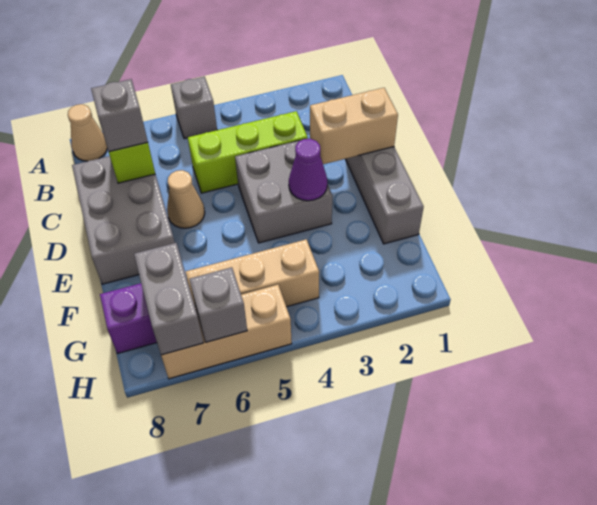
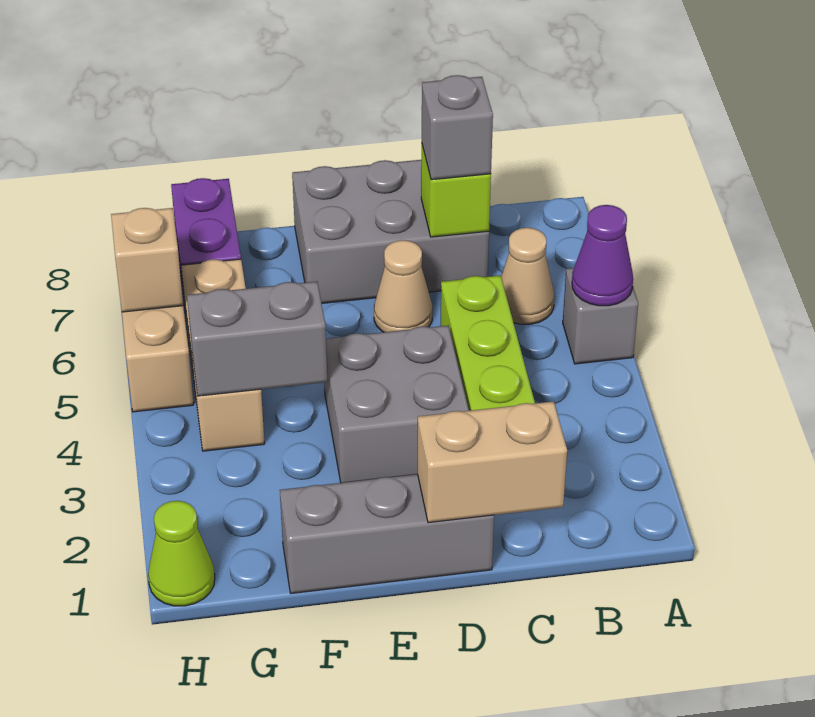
tan 1x1 cone [68,104,107,161] -> tan 1x1 cone moved to [501,228,554,324]
tan 1x2 brick [310,88,398,164] -> tan 1x2 brick turned to [418,401,567,523]
purple 1x1 cone [289,139,327,201] -> purple 1x1 cone moved to [572,205,633,306]
grey 1x2 brick [134,243,203,355] -> grey 1x2 brick moved to [187,281,327,396]
none -> lime 1x1 cone [148,501,215,606]
grey 1x1 brick [189,267,247,342] -> tan 1x1 brick [111,208,183,312]

